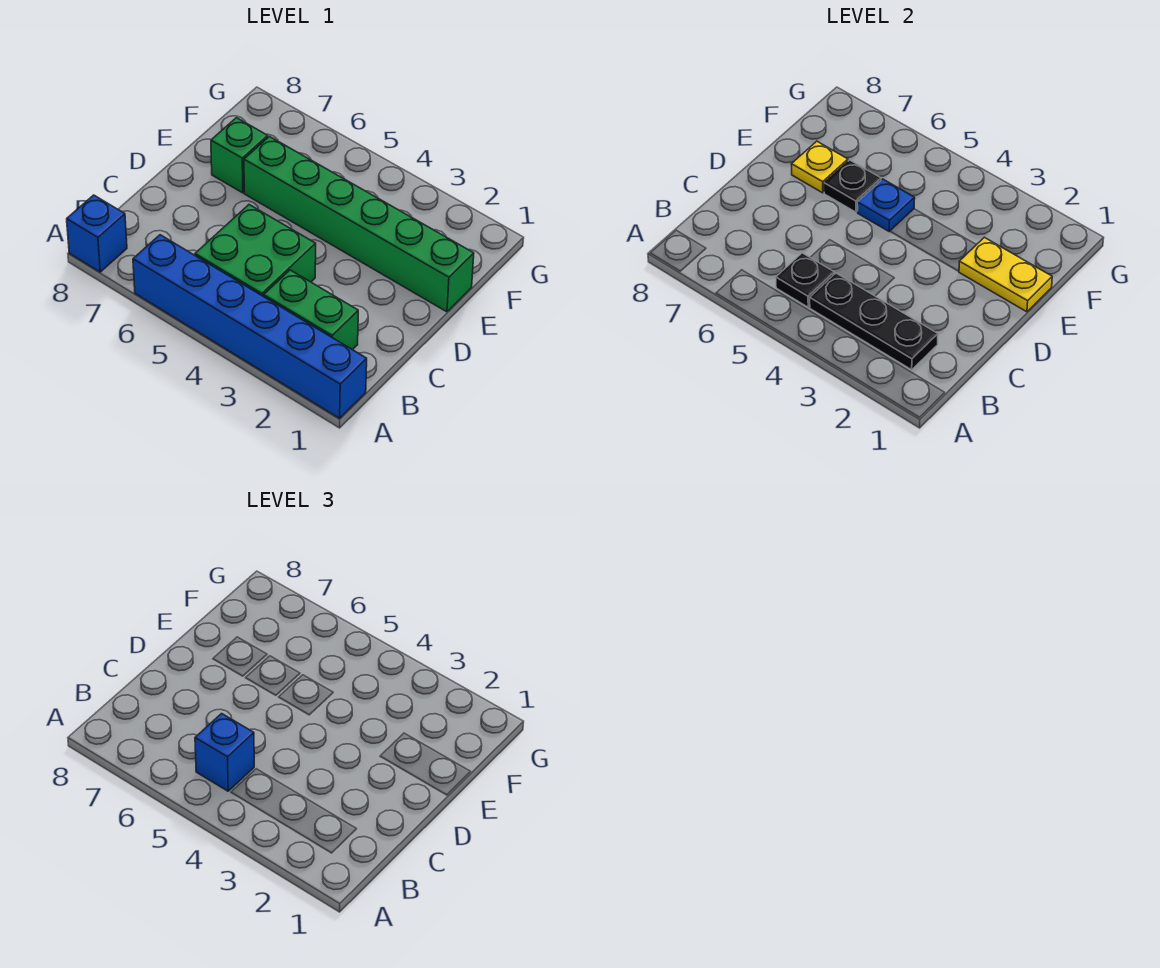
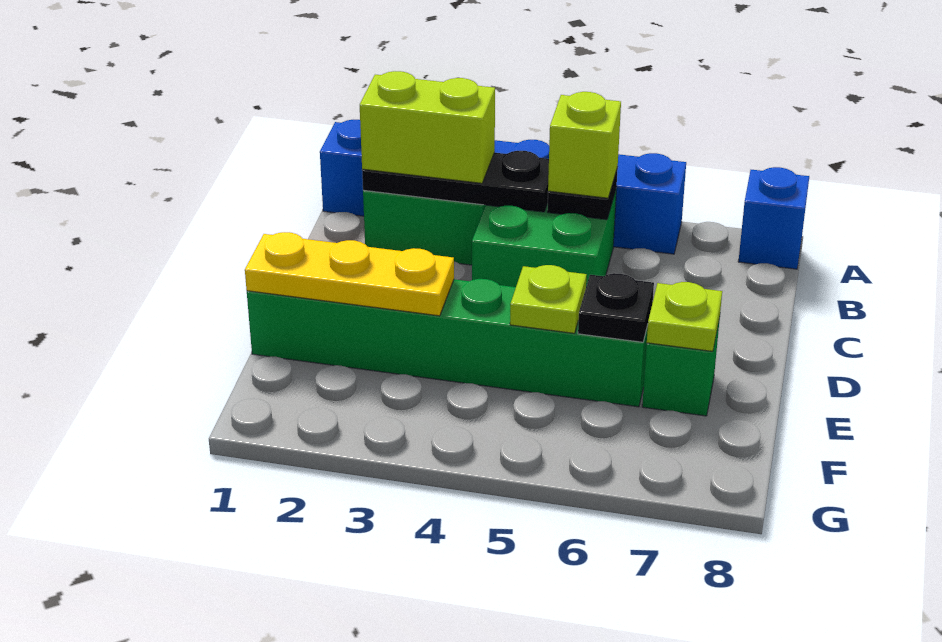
none -> lime 1x2 brick [360,71,495,183]
blue 1x1 brick [195,714,254,791] -> lime 1x1 brick [548,92,621,198]
yellow 1x2 plate [959,237,1052,312] -> yellow 1x3 plate [245,232,454,316]
blue 1x1 plate [857,179,915,231] -> lime 1x1 plate [510,265,587,333]
yellow 1x1 plate [791,141,848,193] -> lime 1x1 plate [647,282,722,351]

